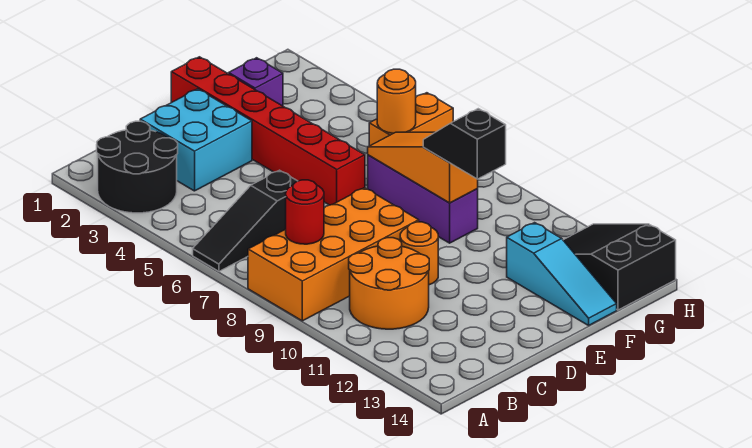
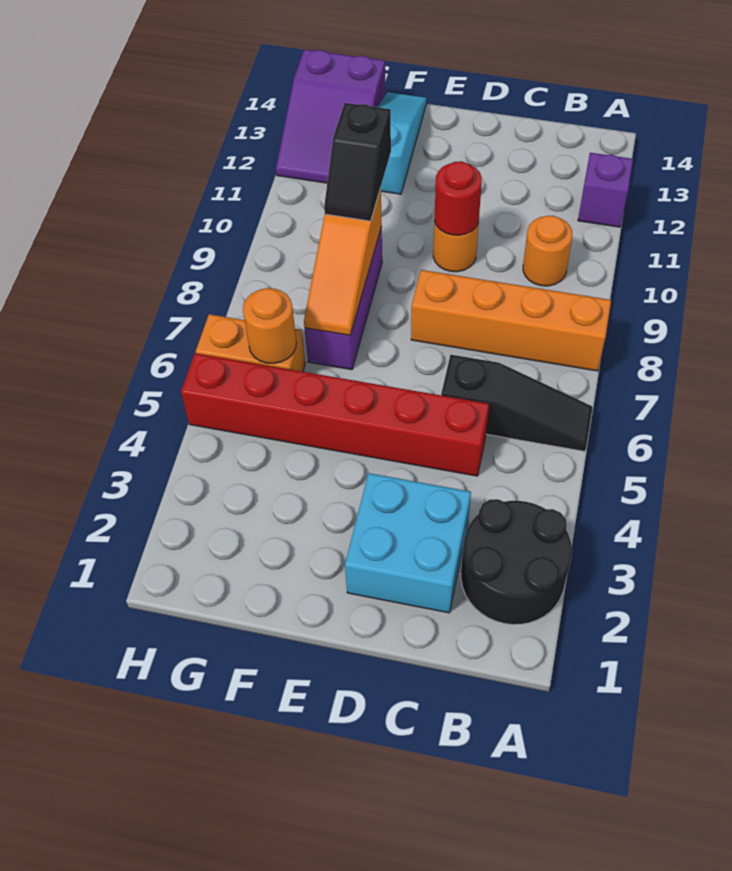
orange 2x4 brick [248,188,419,321] -> orange 1x4 brick [411,270,611,371]
red 1x1 round brick [286,180,324,244] -> red 1x1 round brick moved to [434,161,482,235]
orange 2x2 round brick [349,238,429,329] -> orange 1x1 round brick [523,216,572,286]
red 1x6 brick [171,57,365,205] -> red 1x6 brick turned to [181,353,489,476]
purple 1x1 brick [229,58,283,106] -> purple 1x1 brick moved to [578,153,633,227]
black 2x3 slope [563,224,676,310] -> purple 2x3 slope [276,50,386,183]

